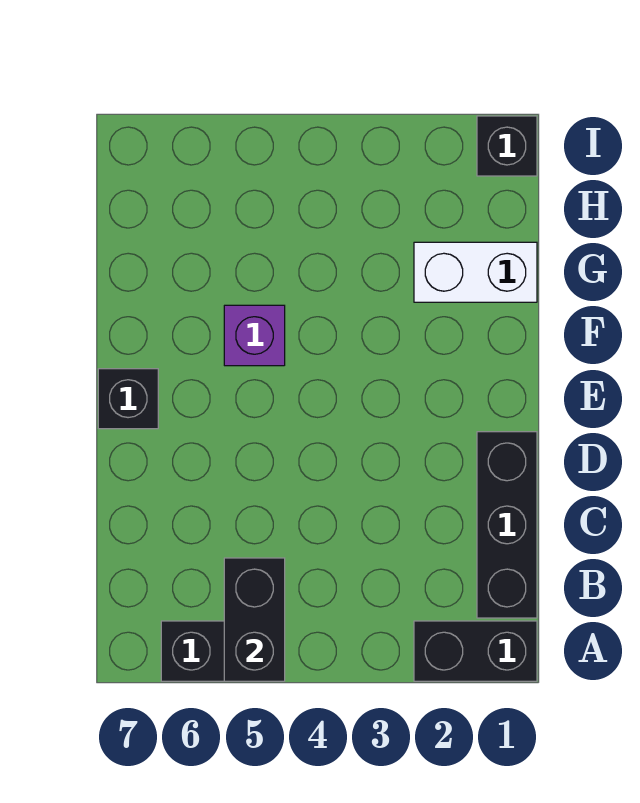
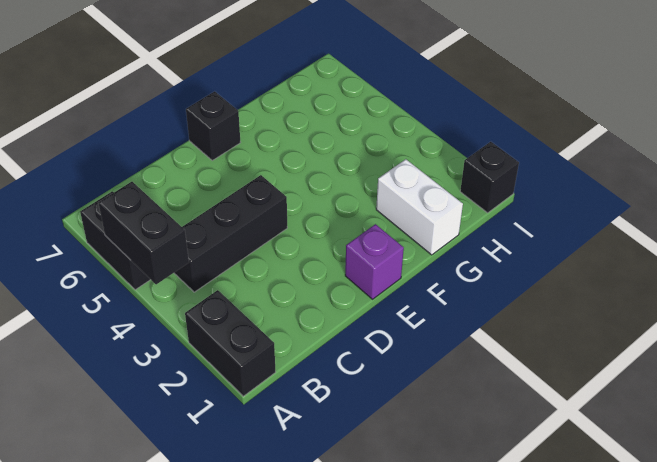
black 1x2 brick [224,558,285,681] -> black 1x2 brick turned to [99,182,189,284]
black 1x3 brick [477,432,537,618] -> black 1x3 brick moved to [174,175,287,292]
purple 1x1 brick [224,305,285,366] -> purple 1x1 brick moved to [345,224,404,299]

